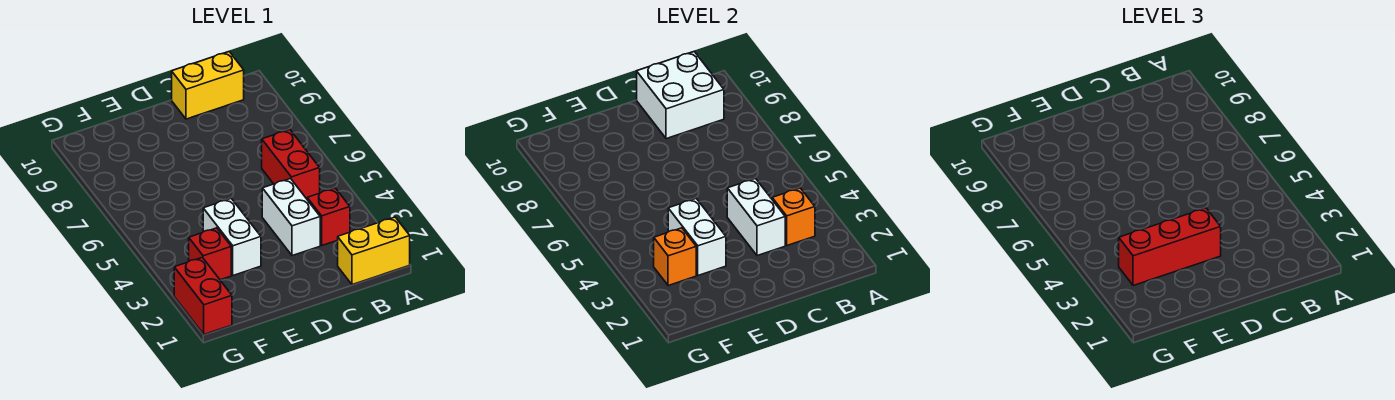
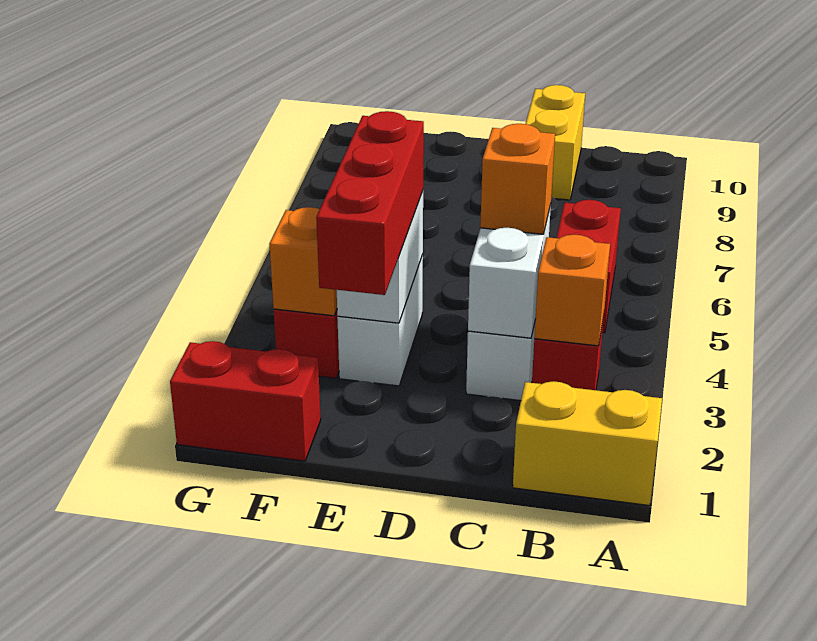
white 2x2 brick [637,52,724,139] -> none
yellow 1x2 brick [172,52,244,119] -> yellow 1x2 brick turned to [526,85,585,200]
none -> orange 1x1 brick [480,124,555,234]
red 1x3 brick [1119,208,1221,286] -> red 1x3 brick turned to [316,111,424,295]
red 1x2 brick [174,257,232,334] -> red 1x2 brick turned to [170,341,321,461]

